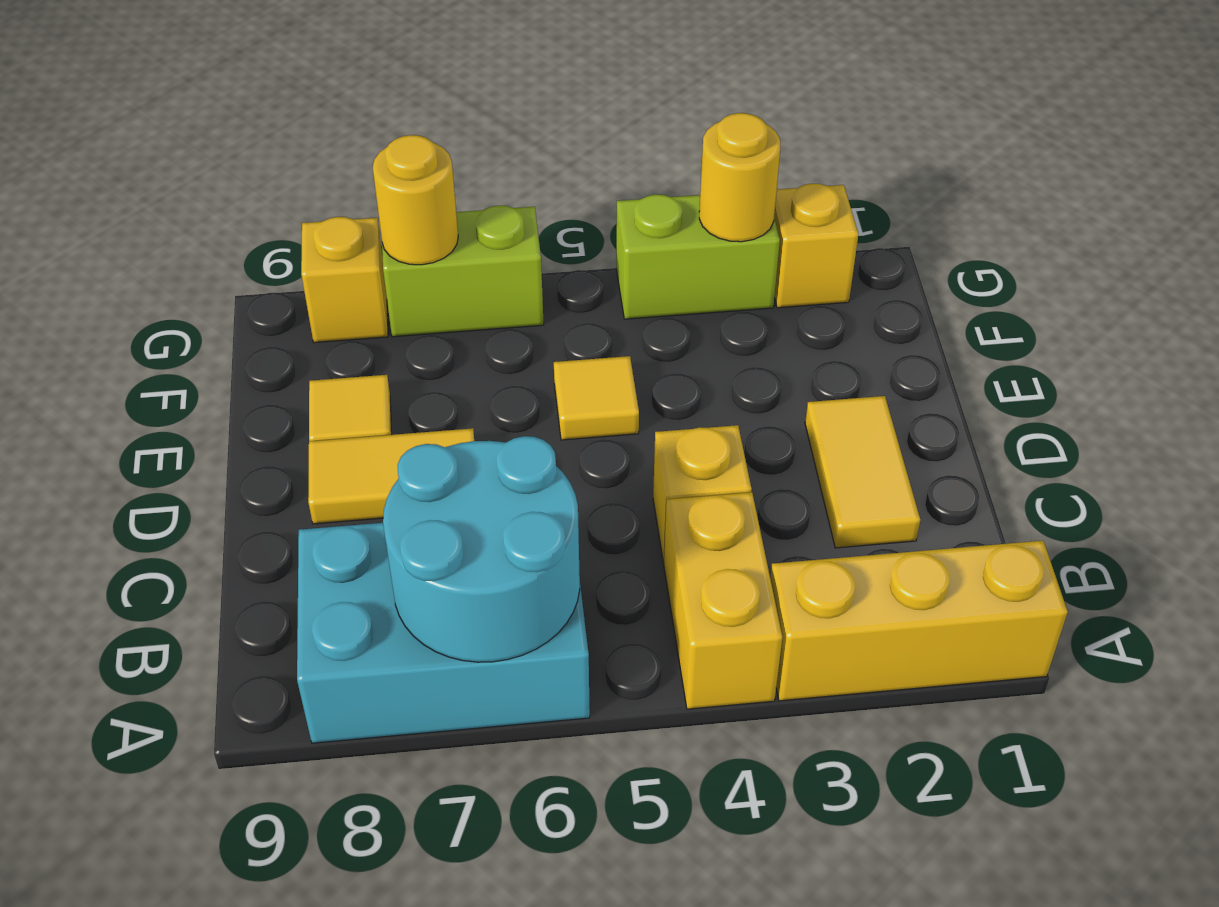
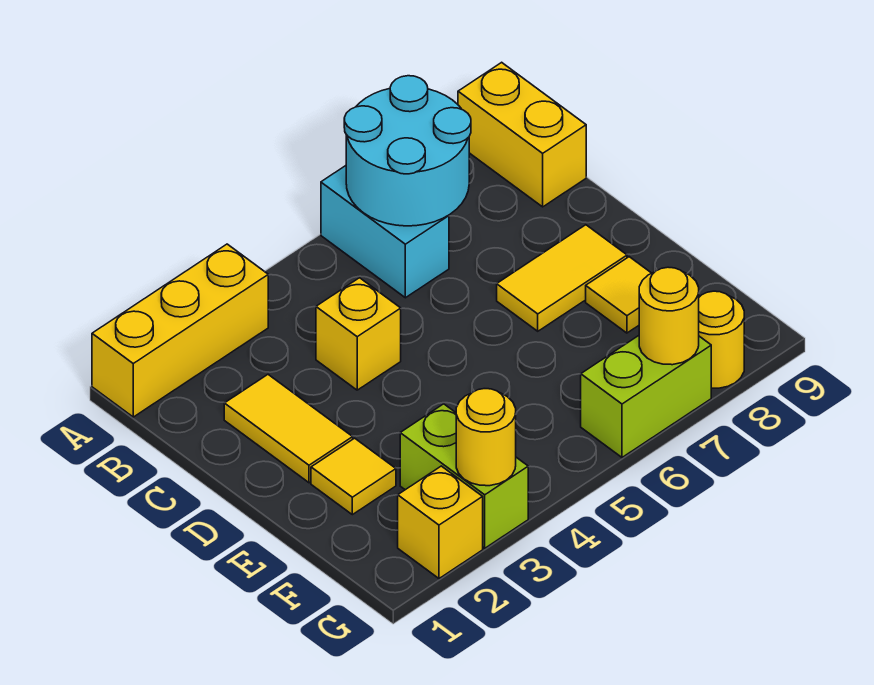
yellow 1x2 brick [664,492,782,709] -> yellow 1x2 brick moved to [458,62,586,207]
cyan 2x3 brick [297,523,590,743] -> cyan 1x2 brick [321,166,449,298]
yellow 1x1 tile [554,356,639,440] -> yellow 1x1 tile moved to [311,438,396,515]
lime 1x2 brick [616,194,780,319] -> lime 1x2 brick turned to [400,404,528,548]
yellow 1x1 brick [301,217,388,343] -> yellow 1x1 round brick [699,291,744,388]

